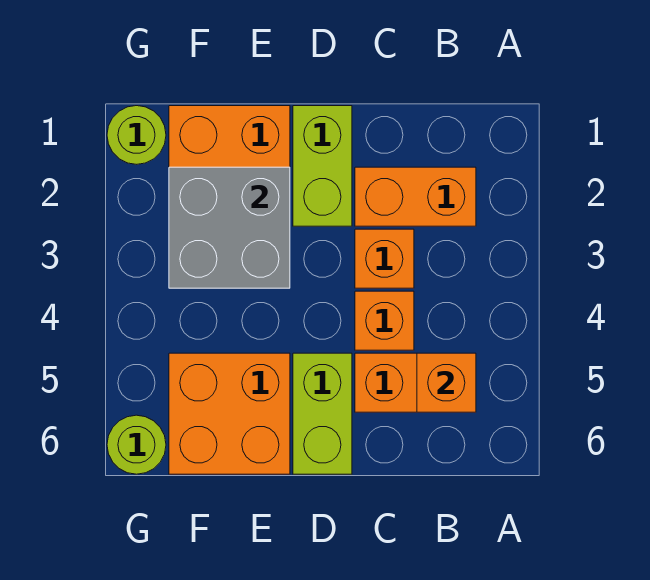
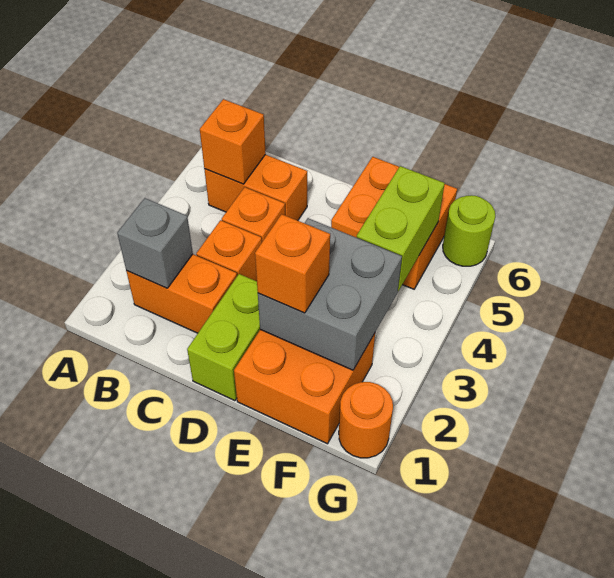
none -> grey 1x1 brick [117,198,193,288]
lime 1x2 brick [293,353,352,474] -> lime 1x2 brick moved to [356,166,445,291]
none -> orange 1x1 brick [255,214,330,313]
lime 1x1 round brick [107,106,166,164] -> orange 1x1 round brick [339,382,393,458]

